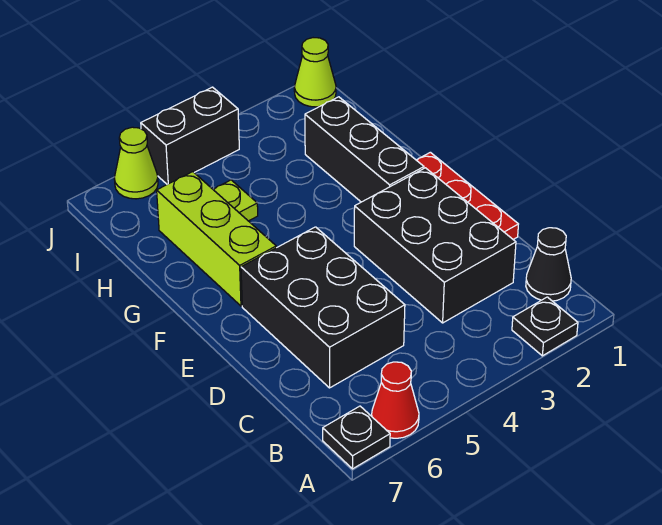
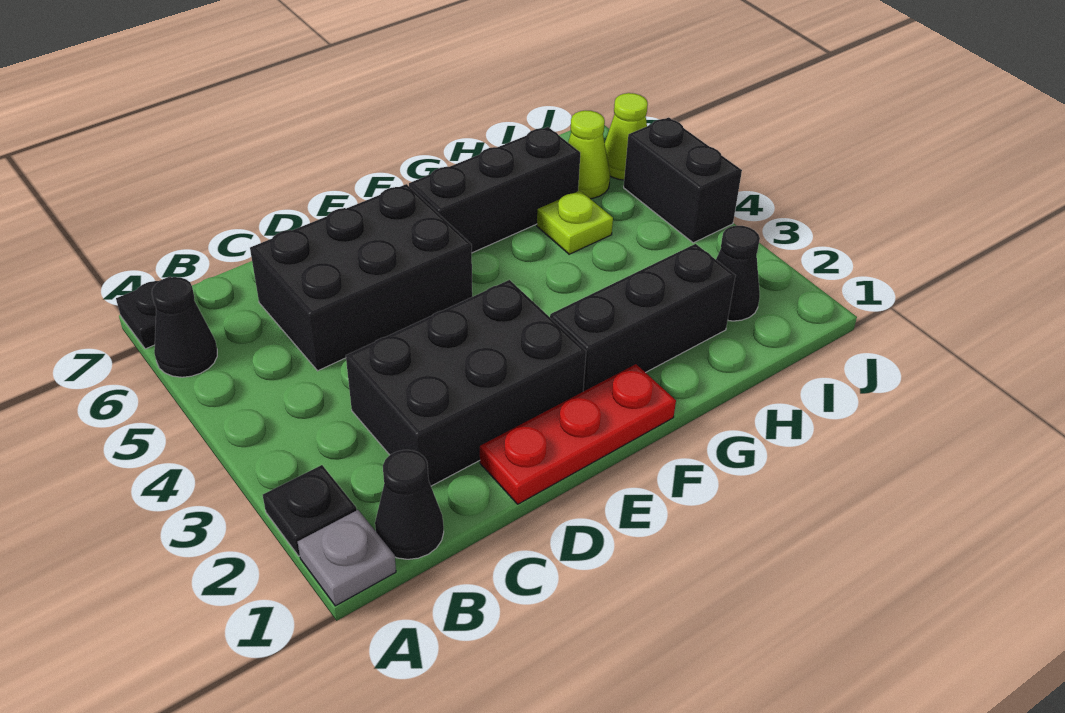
none -> grey 1x1 plate [298,510,396,606]
red 1x1 cone [372,362,419,438] -> black 1x1 cone [152,277,217,377]
lime 1x3 brick [157,172,276,306] -> black 1x3 brick [409,127,580,253]
none -> black 1x1 cone [716,226,760,321]
lime 1x1 cone [294,38,336,107] -> lime 1x1 cone moved to [568,110,610,199]

